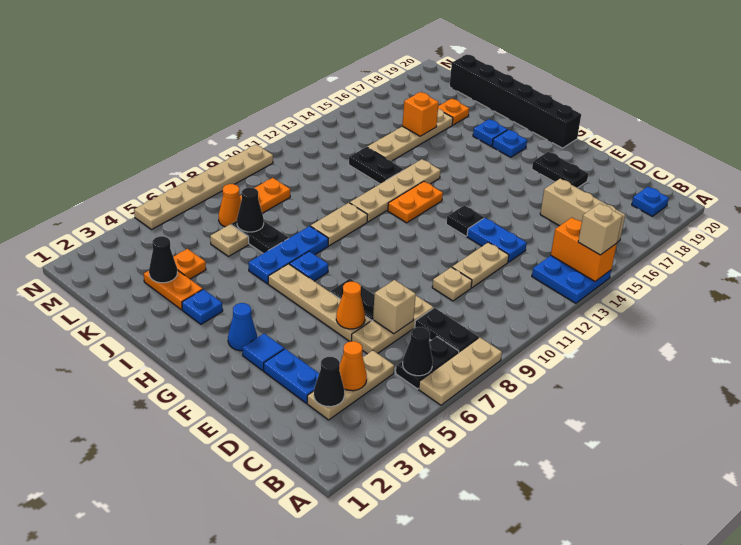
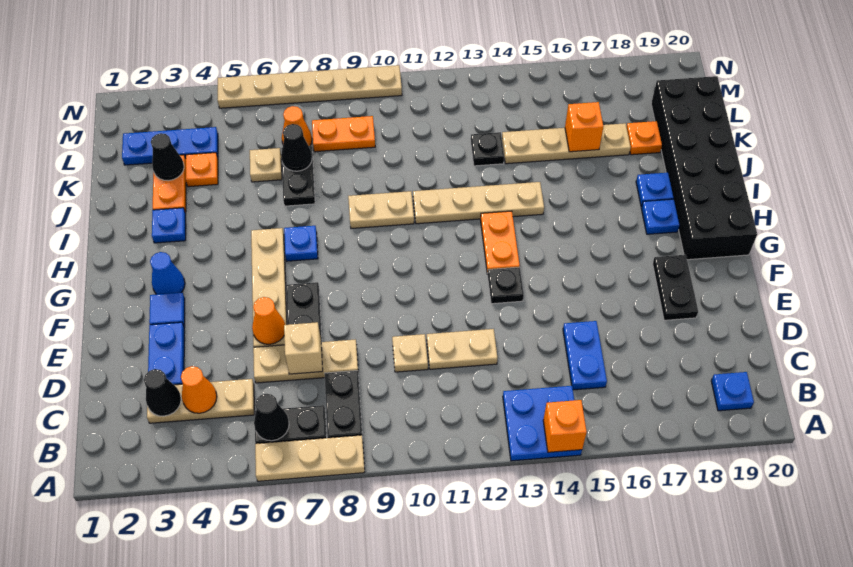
orange 1x2 brick [551,218,617,281] -> orange 1x1 brick [543,400,587,452]
tan 1x1 brick [578,204,623,255] -> none
tan 1x3 brick [540,179,625,242] -> none
blue 1x2 plate [467,218,527,262] -> blue 1x2 plate moved to [563,321,607,390]
black 1x6 brick [449,55,581,148] -> black 2x6 brick [651,76,757,260]
orange 1x2 plate [388,181,443,223] -> orange 1x2 plate turned to [481,211,520,273]
blue 1x3 plate [249,226,328,284] -> blue 1x3 plate moved to [122,127,218,165]
black 1x2 plate [349,147,403,184] -> black 1x1 plate [471,132,504,166]

